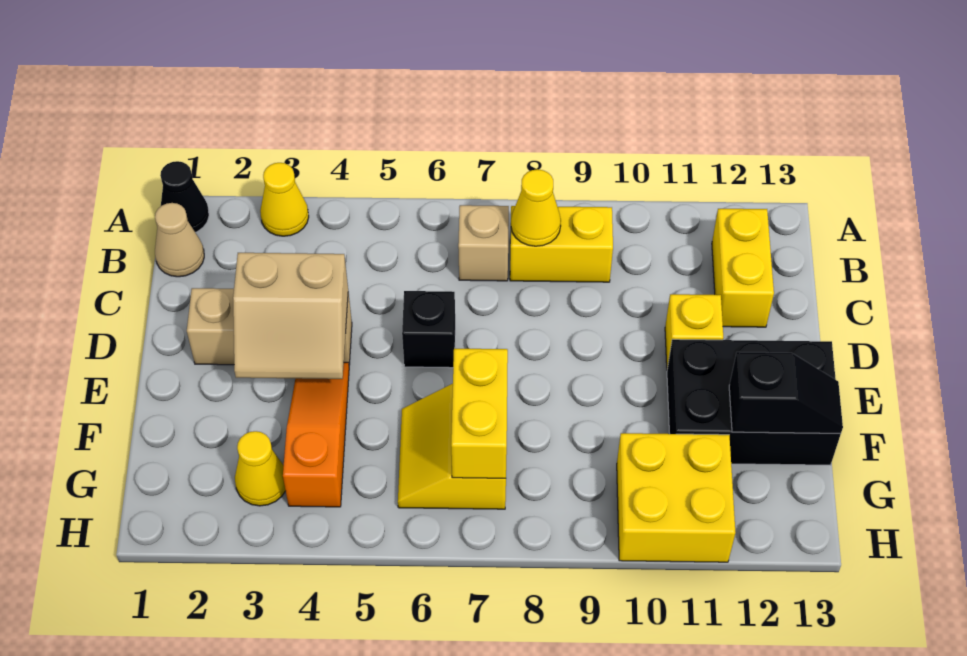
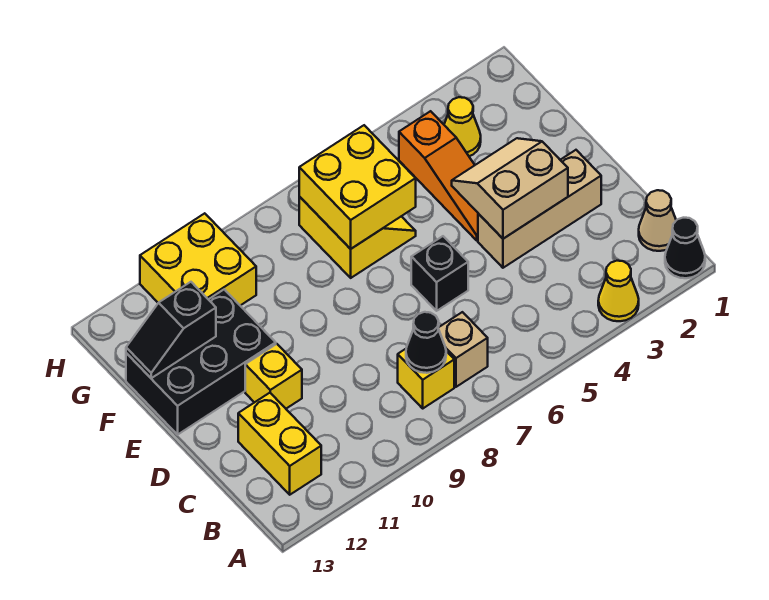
yellow 1x2 brick [510,206,613,282] -> yellow 1x1 brick [398,349,454,408]
yellow 1x1 cone [511,169,561,246] -> black 1x1 cone [406,312,446,373]
yellow 1x2 brick [451,348,508,478] -> yellow 2x2 brick [299,125,416,249]

